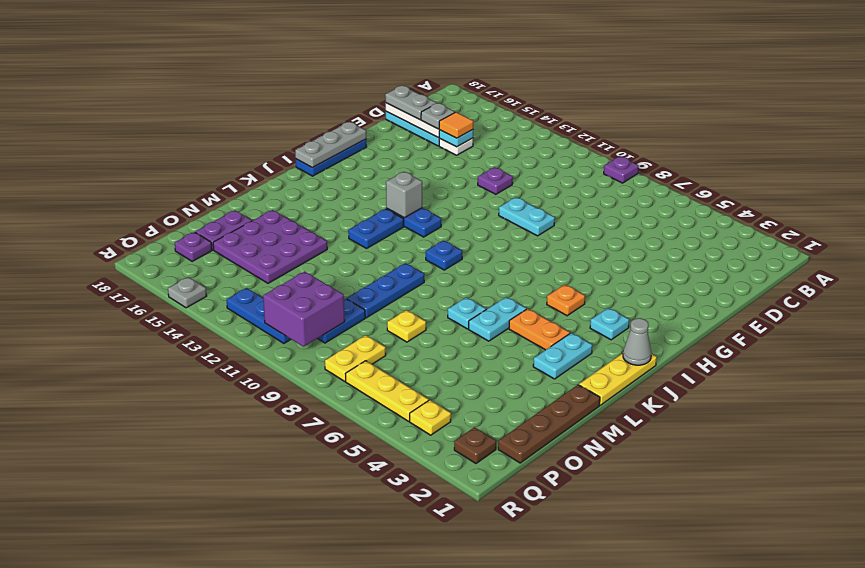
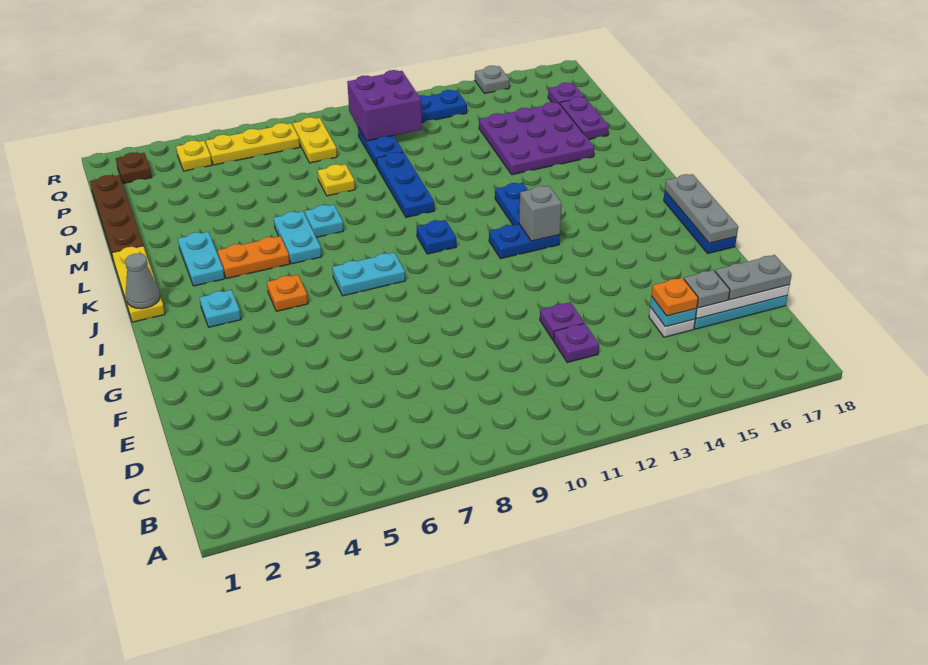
purple 1x1 plate [604,156,639,183] -> purple 1x1 plate moved to [554,323,599,362]
orange 1x1 tile [439,112,473,138] -> orange 1x1 plate [651,278,698,316]
cyan 1x2 plate [499,197,555,236] -> cyan 1x2 plate moved to [332,253,405,296]

